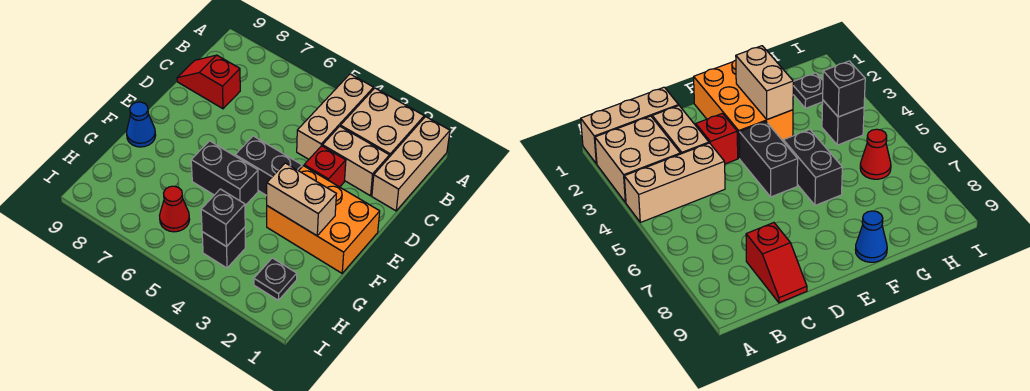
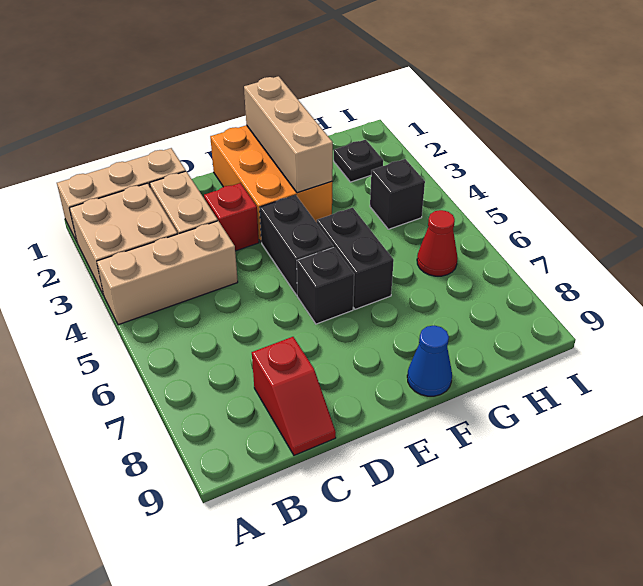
tan 1x2 brick [267,163,336,236] -> tan 1x3 brick [244,76,333,193]
black 1x1 brick [201,189,245,247] -> black 1x1 brick moved to [297,247,354,324]

